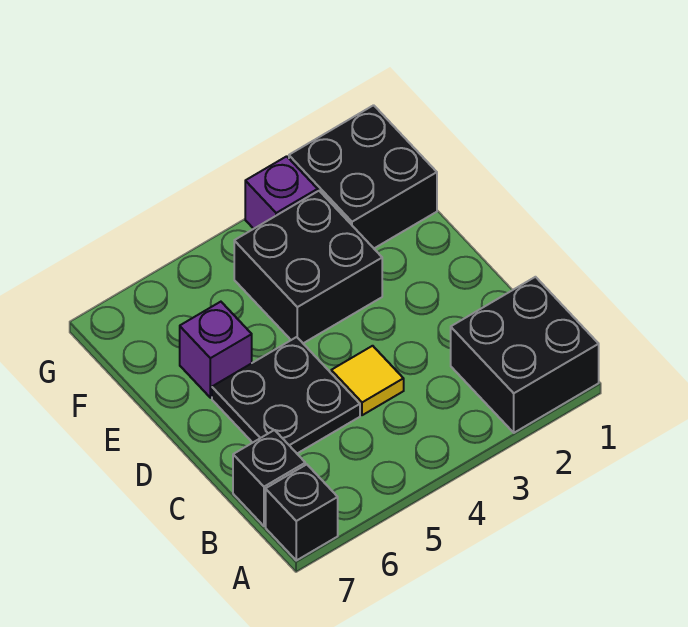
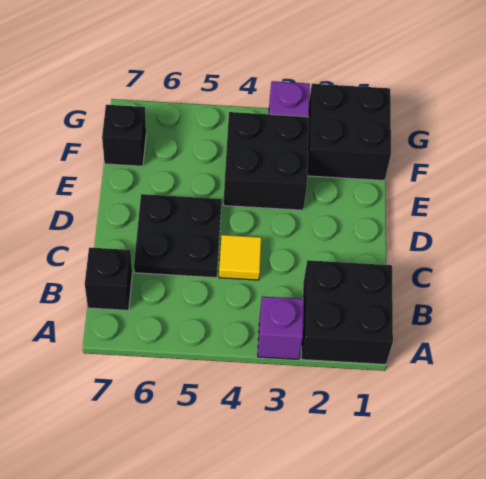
black 1x1 brick [266,464,338,560] -> black 1x1 brick moved to [102,105,146,166]
purple 1x1 brick [180,302,252,398] -> purple 1x1 brick moved to [258,296,304,359]

